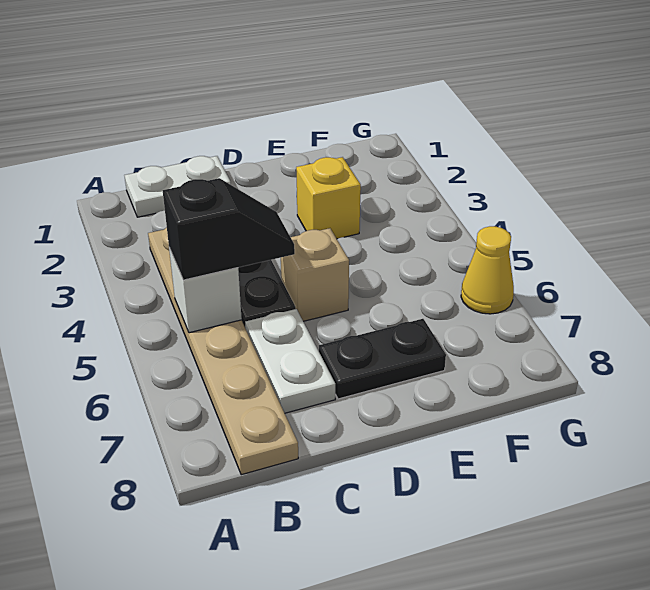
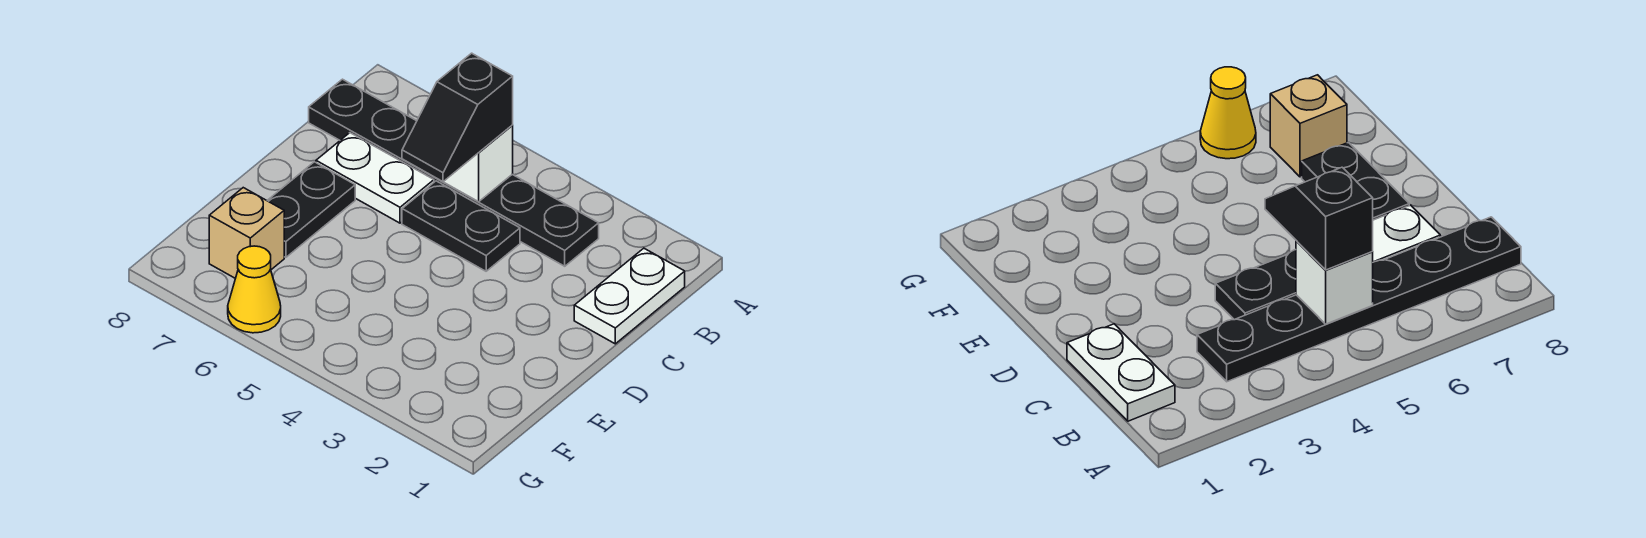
tan 1x6 plate [148,227,298,475] -> black 1x6 plate [309,79,599,266]
tan 1x1 brick [281,228,349,321] -> tan 1x1 brick moved to [209,188,284,278]
yellow 1x1 brick [296,157,361,239] -> none

